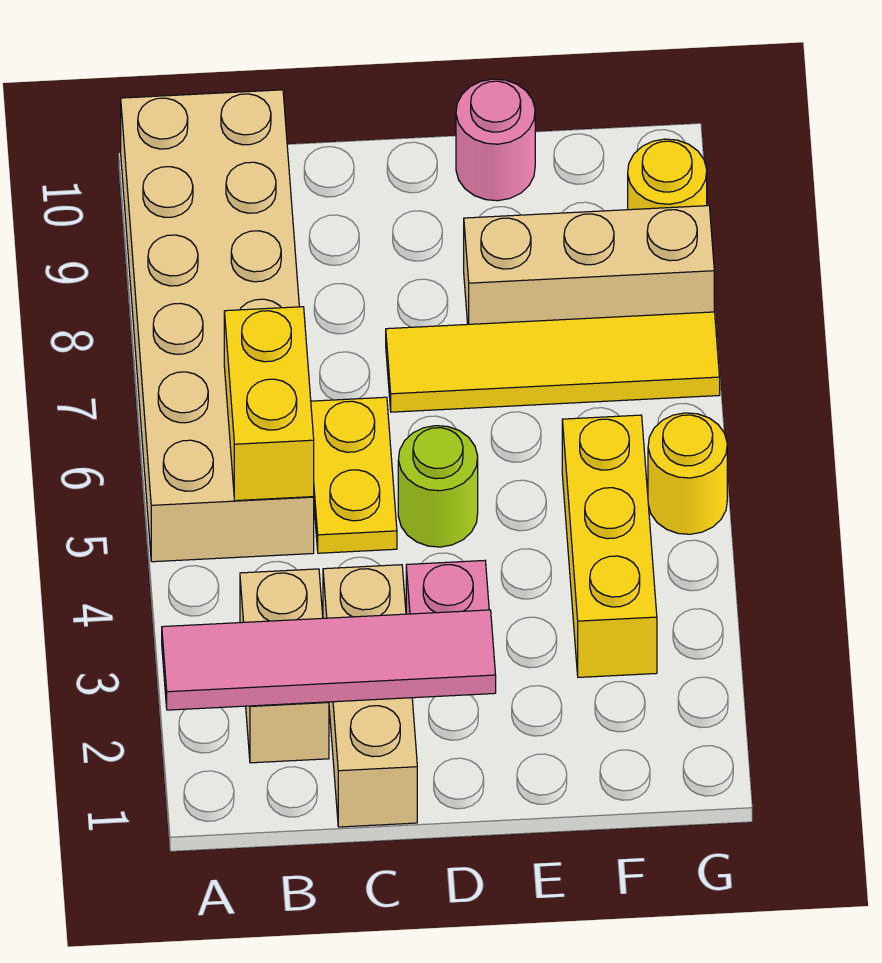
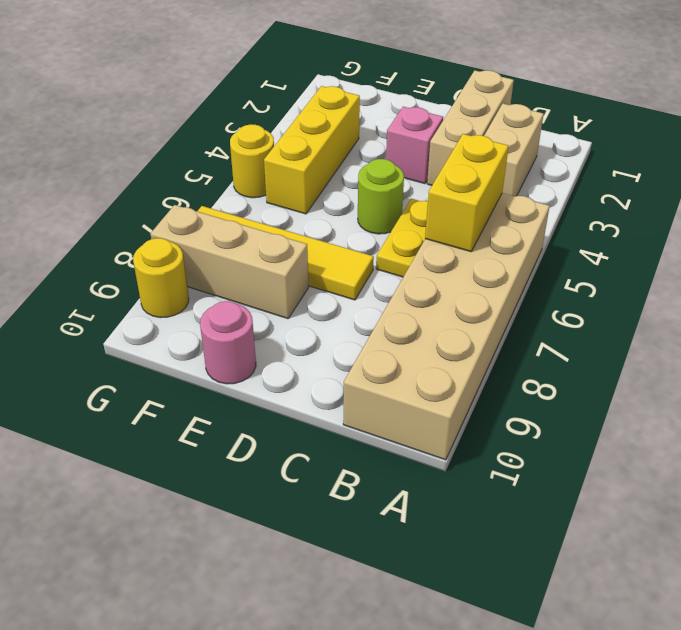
pink 1x4 tile [162,610,496,710] -> none

